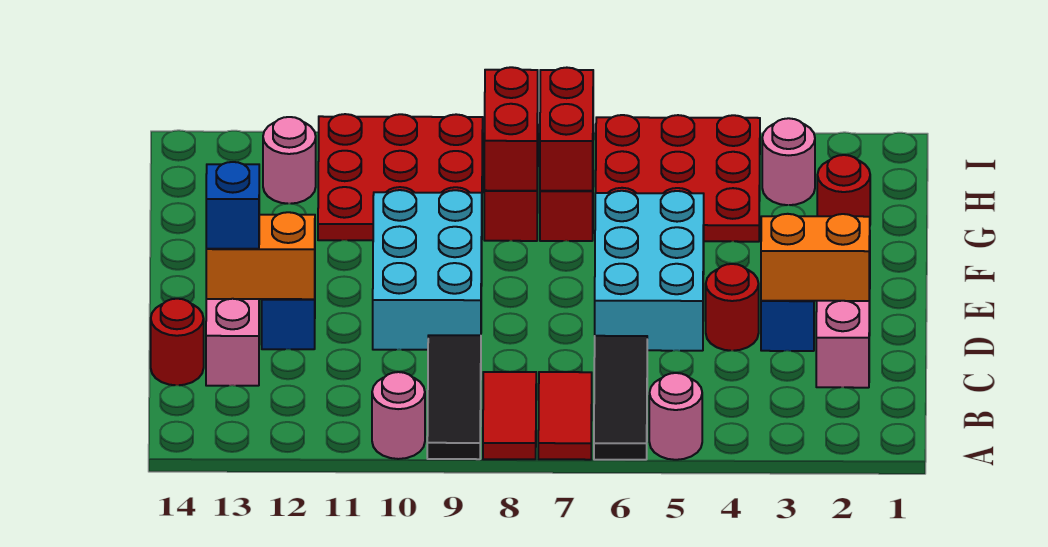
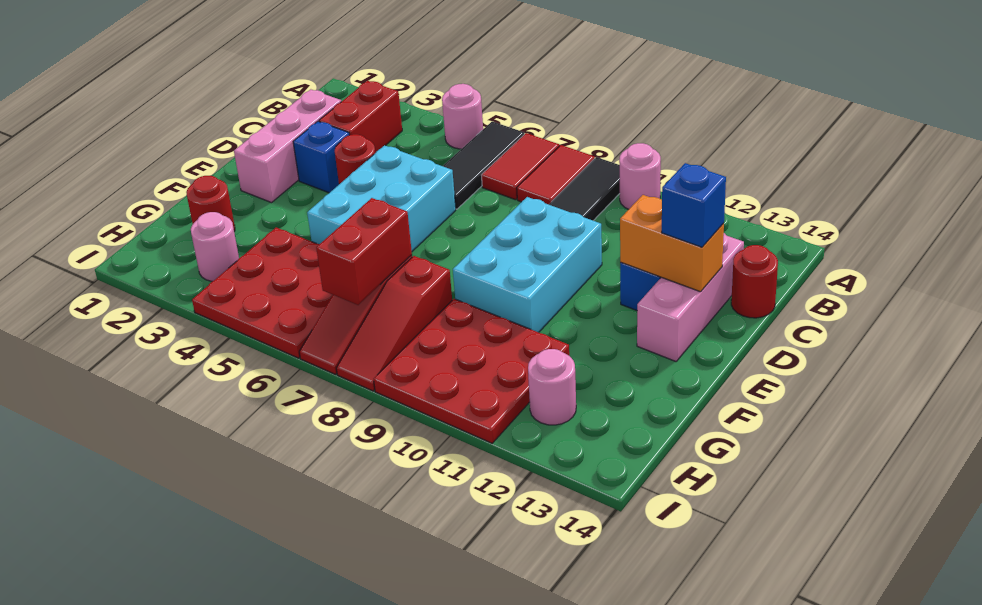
orange 1x2 brick [761,214,870,301] -> none
red 1x2 brick [484,67,538,191] -> red 1x2 brick moved to [319,81,402,153]

